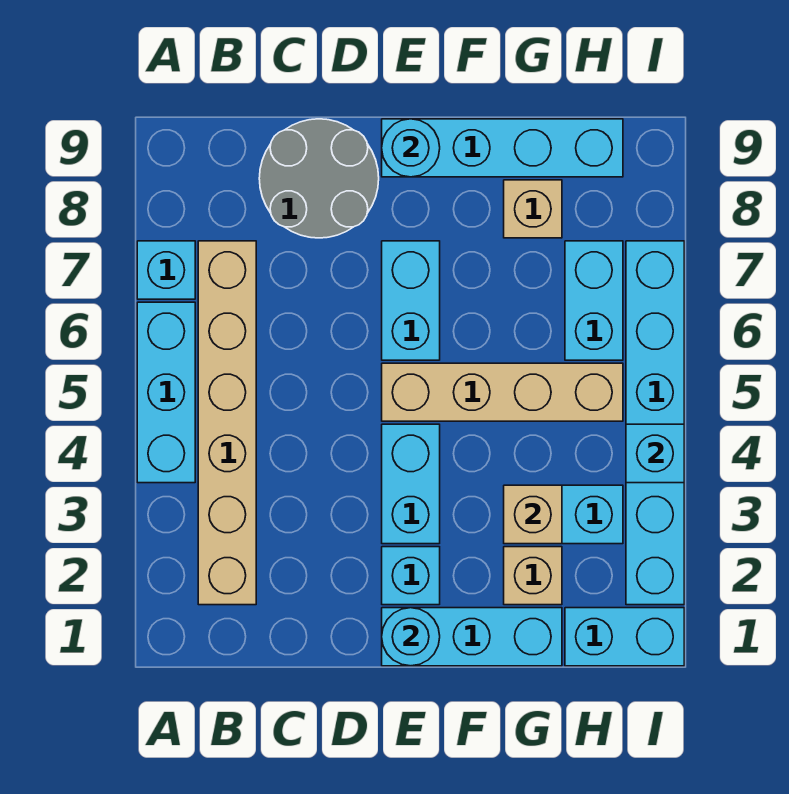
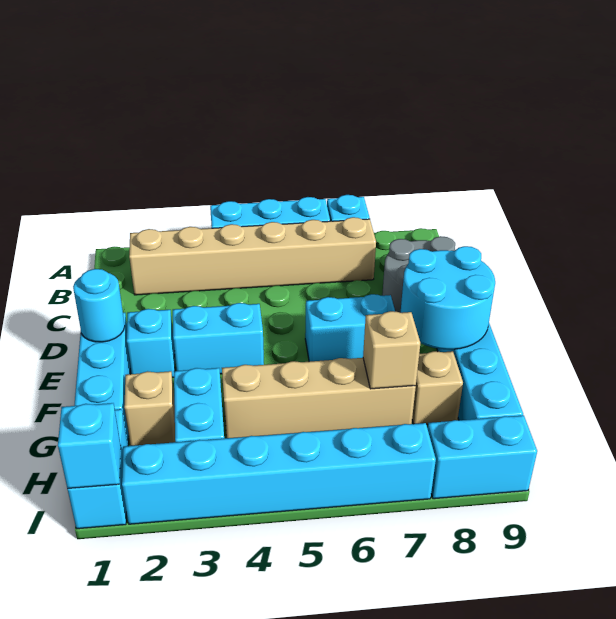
tan 1x4 brick [382,363,623,421] -> tan 1x4 brick turned to [222,358,416,438]
cyan 1x1 round brick [382,119,440,177] -> cyan 2x2 round brick [400,246,495,349]
tan 1x1 brick [504,485,562,544] -> tan 1x1 brick moved to [363,311,420,389]
cyan 1x2 brick [565,241,623,360] -> cyan 1x2 brick moved to [428,415,537,499]
cyan 1x1 brick [626,424,684,483] -> cyan 1x1 brick moved to [58,403,121,489]

